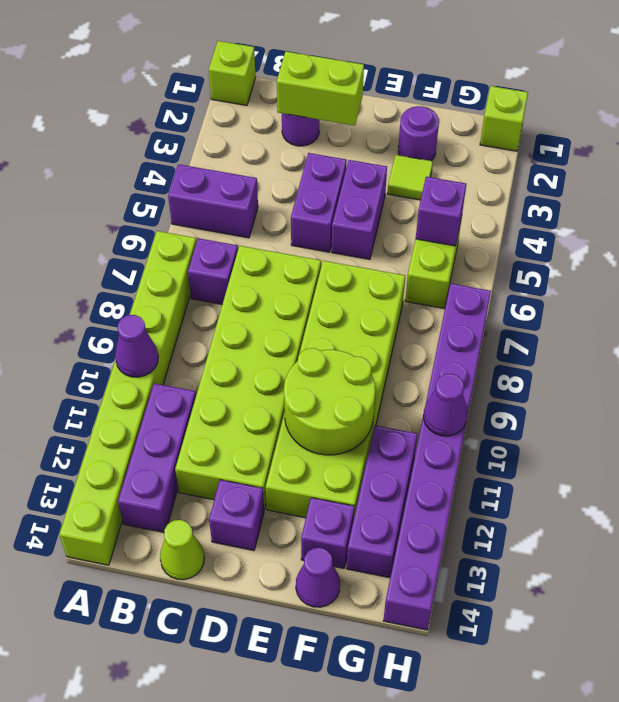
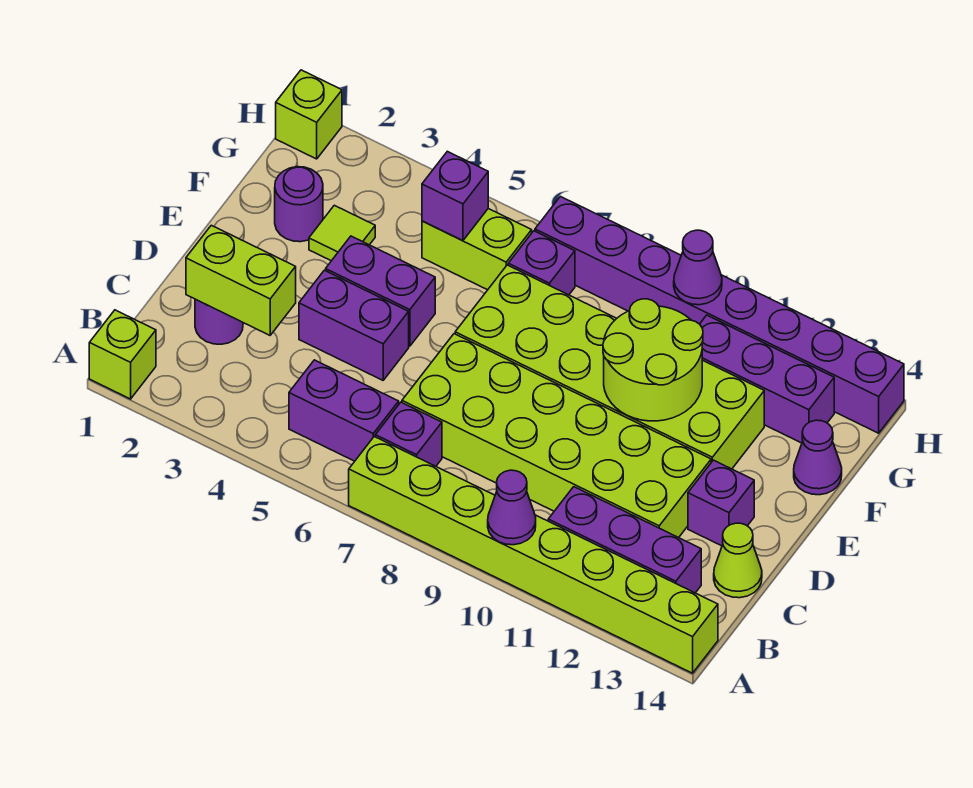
purple 1x2 brick [168,164,258,238] -> purple 1x2 brick turned to [289,360,399,461]
lime 1x2 brick [277,52,364,126] -> lime 1x2 brick turned to [186,225,296,335]
purple 1x1 brick [301,498,354,568] -> purple 1x1 brick moved to [508,231,575,295]

